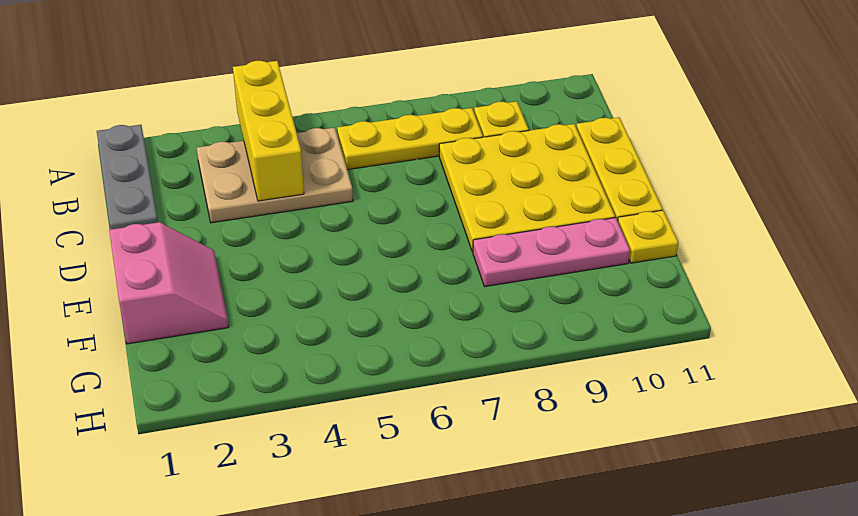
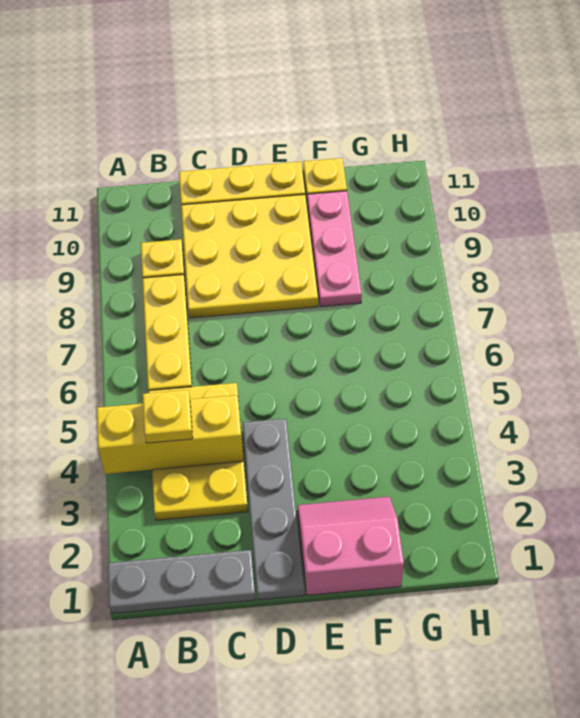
tan 2x3 plate [197,128,353,223] -> yellow 2x3 plate [148,383,248,520]
none -> yellow 1x1 plate [143,390,193,443]
none -> grey 1x4 plate [243,419,304,600]

